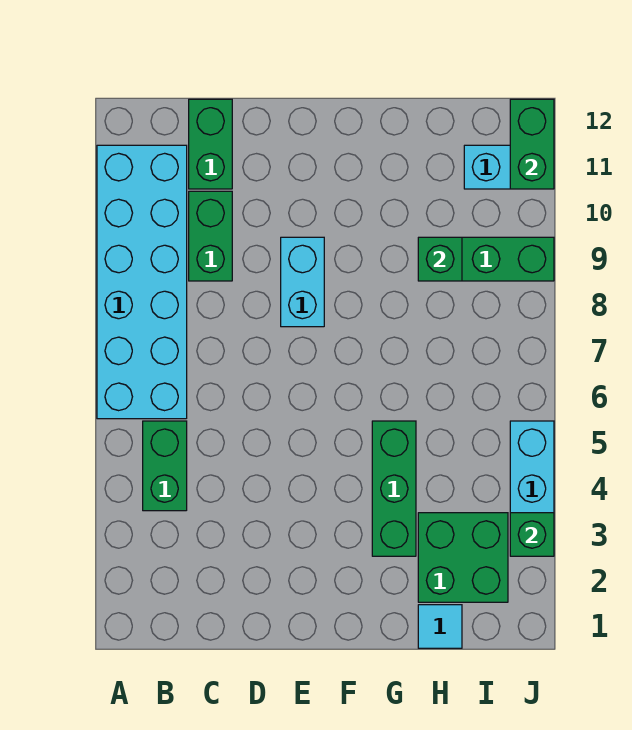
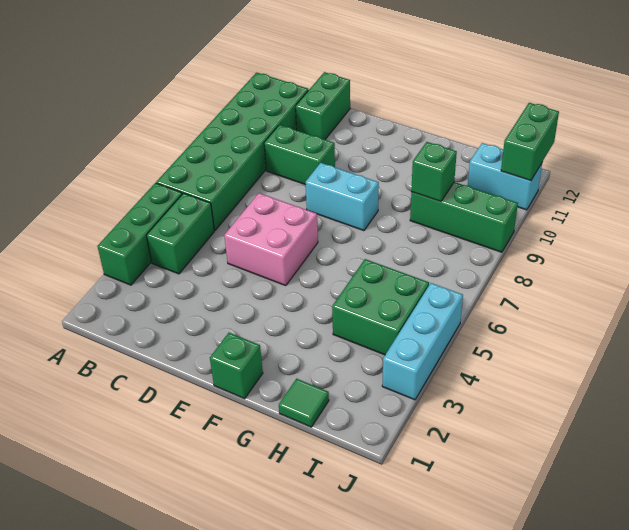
cyan 2x6 brick [97,145,187,419] -> green 2x6 brick [156,73,308,230]
green 1x2 brick [189,191,232,281] -> green 1x2 brick turned to [264,125,335,185]
none -> pink 2x2 brick [224,193,318,286]
cyan 1x2 brick [281,237,324,327] -> cyan 1x2 brick turned to [306,163,379,231]
green 1x3 brick [372,421,416,556] -> green 1x3 brick moved to [97,183,182,285]
cyan 1x1 tile [418,605,462,648] -> green 1x1 tile [279,379,329,427]
green 2x2 brick [418,513,508,602] -> green 2x2 brick moved to [332,259,429,355]
green 1x1 brick [510,513,554,556] -> green 1x1 brick moved to [210,333,263,399]

